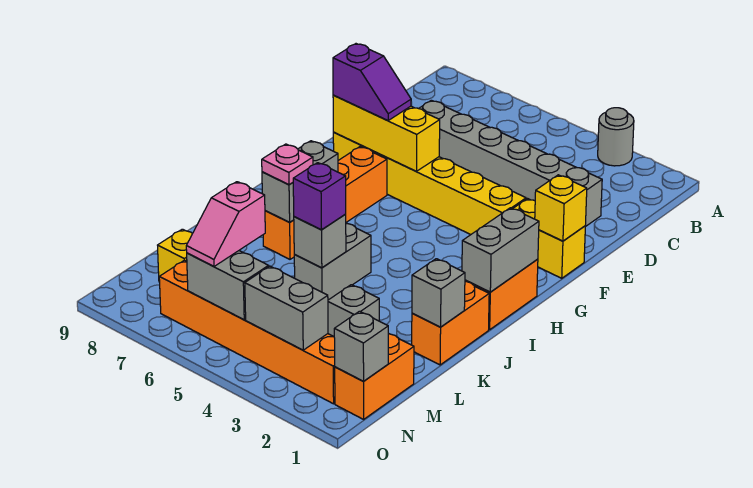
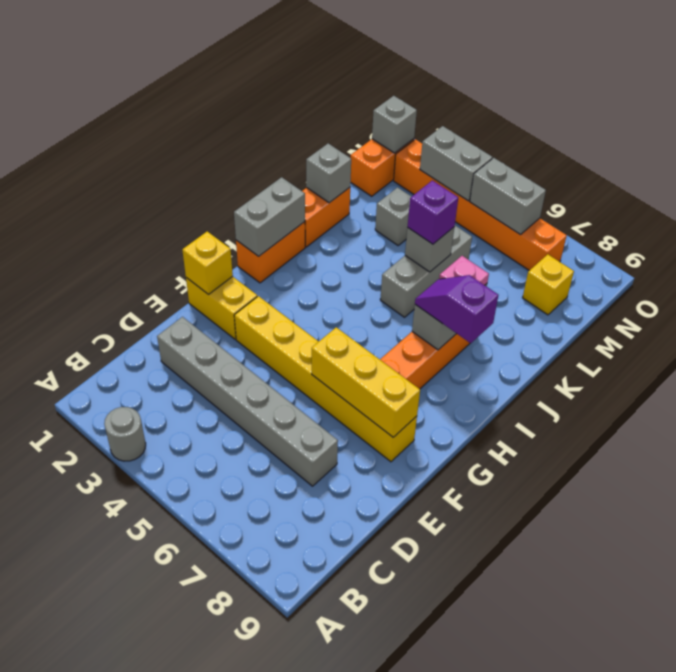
purple 1x2 slope [333,44,411,121] -> purple 1x2 slope moved to [415,275,498,343]
grey 1x2 brick [294,224,371,300] -> grey 1x3 brick [380,226,472,317]
pink 1x2 slope [186,182,265,266] -> none

